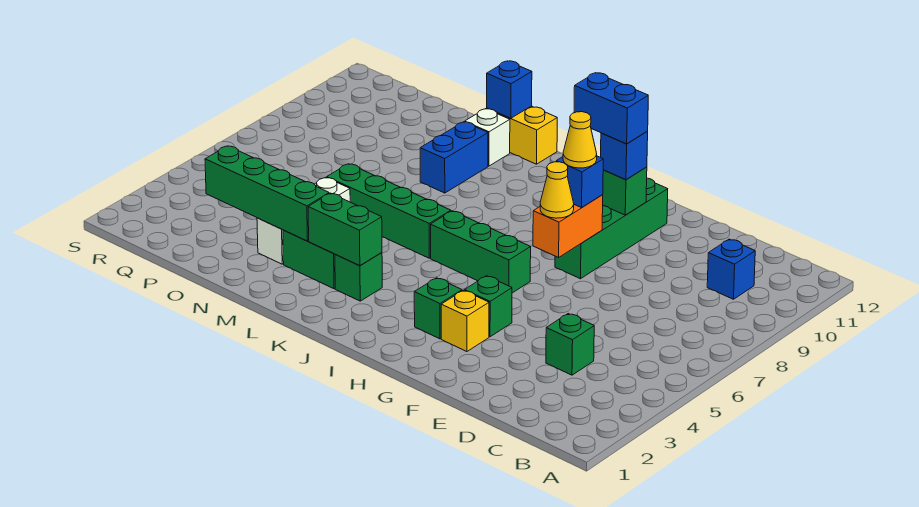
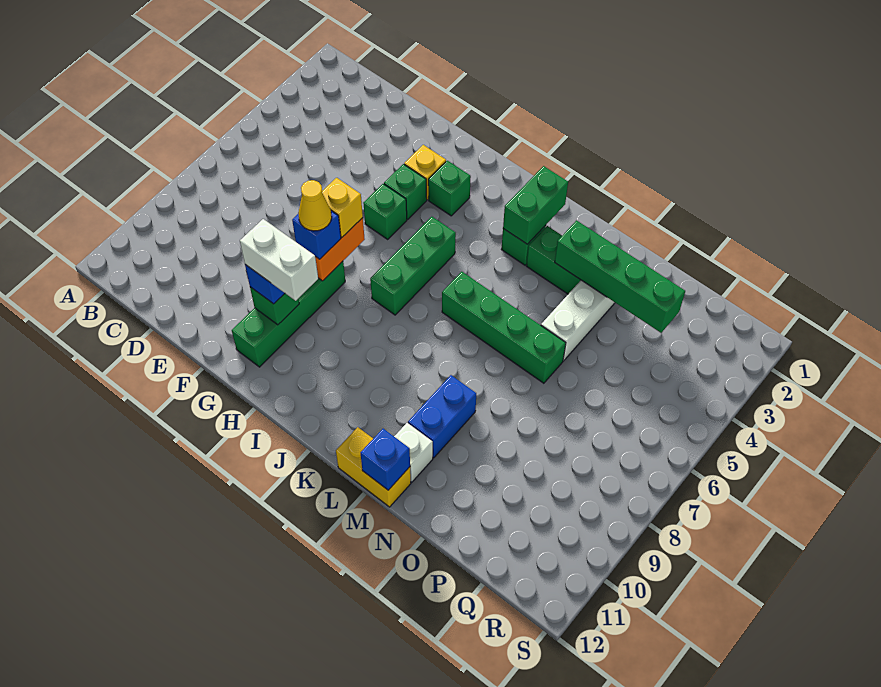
blue 1x1 brick [707,239,755,299] -> none
green 1x1 brick [546,314,594,375] -> green 1x1 brick moved to [363,184,407,239]
yellow 1x1 cone [540,162,574,218] -> yellow 1x1 brick [322,178,363,237]
blue 1x2 brick [574,73,648,144] -> white 1x2 brick [240,219,318,301]
green 1x3 brick [431,211,531,293] -> green 1x3 brick turned to [370,217,456,315]
green 1x2 brick [308,193,382,266] -> green 1x2 brick turned to [503,166,568,244]

